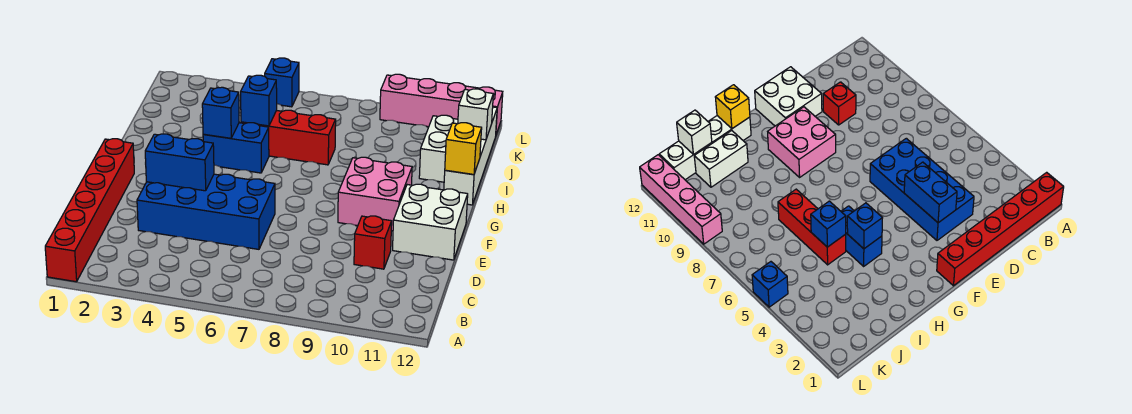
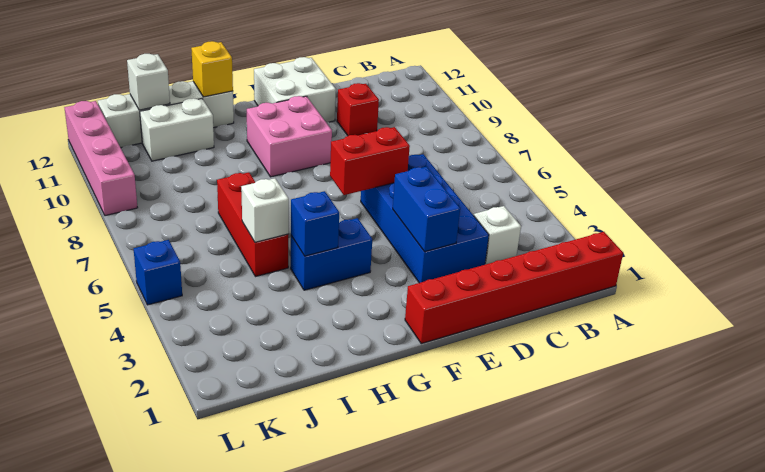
none -> white 1x1 brick [474,206,521,265]
none -> red 1x2 brick [330,127,410,195]
blue 1x2 brick [203,123,269,173] -> blue 1x2 brick turned to [291,218,372,290]
blue 1x1 brick [241,75,277,126] -> white 1x1 brick [241,178,289,242]

